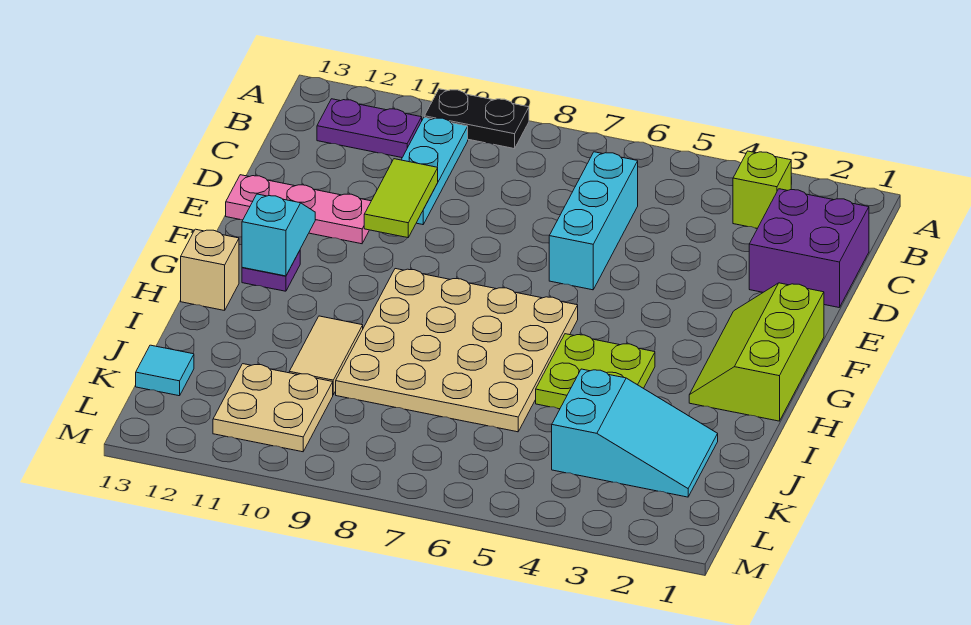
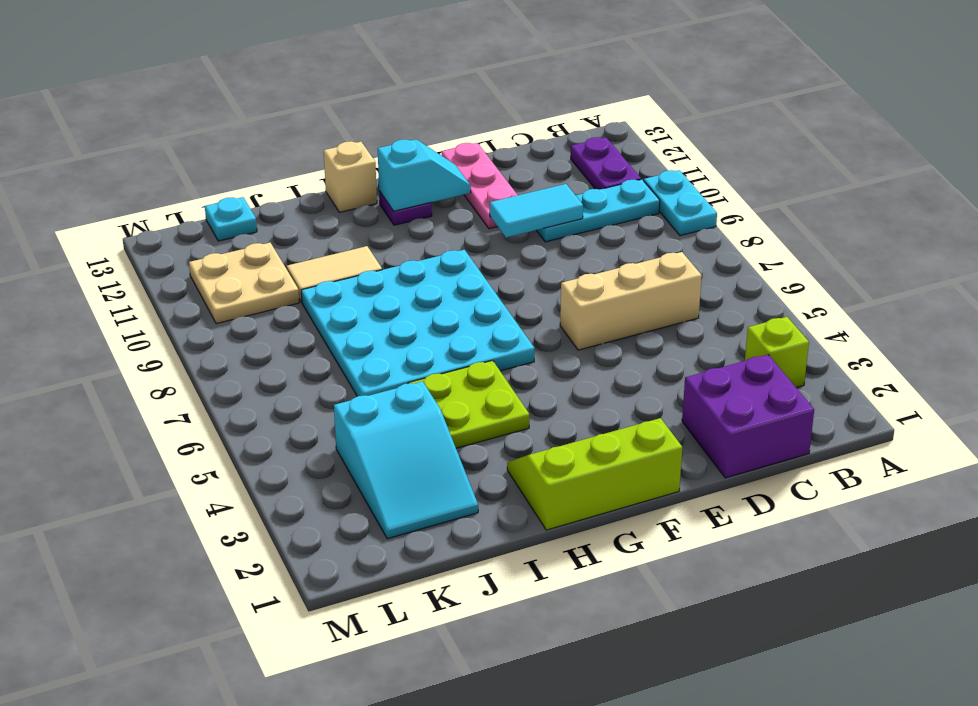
black 1x2 plate [425,89,529,149] -> cyan 1x2 plate [644,170,717,236]
cyan 1x3 brick [549,152,638,290] -> tan 1x3 brick [560,252,702,350]
lime 1x2 tile [364,159,438,238] -> cyan 1x2 tile [490,184,583,237]
tan 4x4 plate [336,269,578,432] -> cyan 4x4 plate [301,250,535,396]
cyan 1x1 tile [136,345,194,396] -> cyan 1x1 plate [205,197,257,241]

